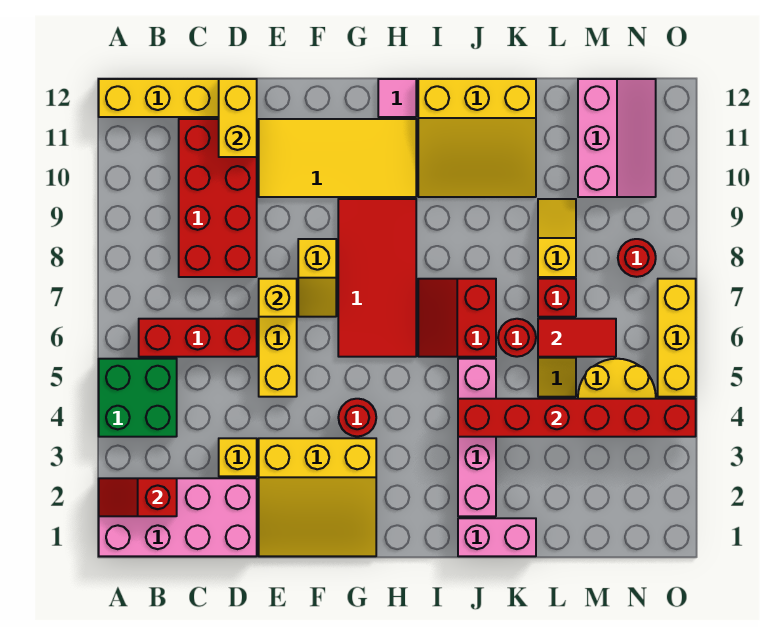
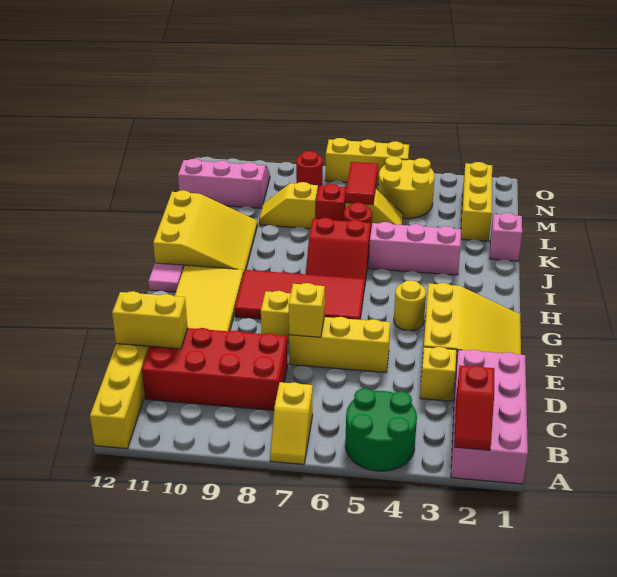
green 2x2 brick [99,359,177,437] -> green 2x2 round brick [345,388,417,471]
none -> yellow 1x2 slope [270,382,313,464]
red 1x3 brick [139,319,257,357] -> none
red 1x1 round brick [338,399,376,437] -> yellow 1x1 round brick [394,280,426,331]
pink 1x2 brick [458,518,536,556] -> pink 1x1 brick [490,213,522,261]
pink 1x4 brick [458,359,496,516] -> pink 1x3 brick [369,222,461,275]
red 1x6 brick [458,399,696,437] -> none
none -> yellow 1x3 brick [461,162,492,241]

